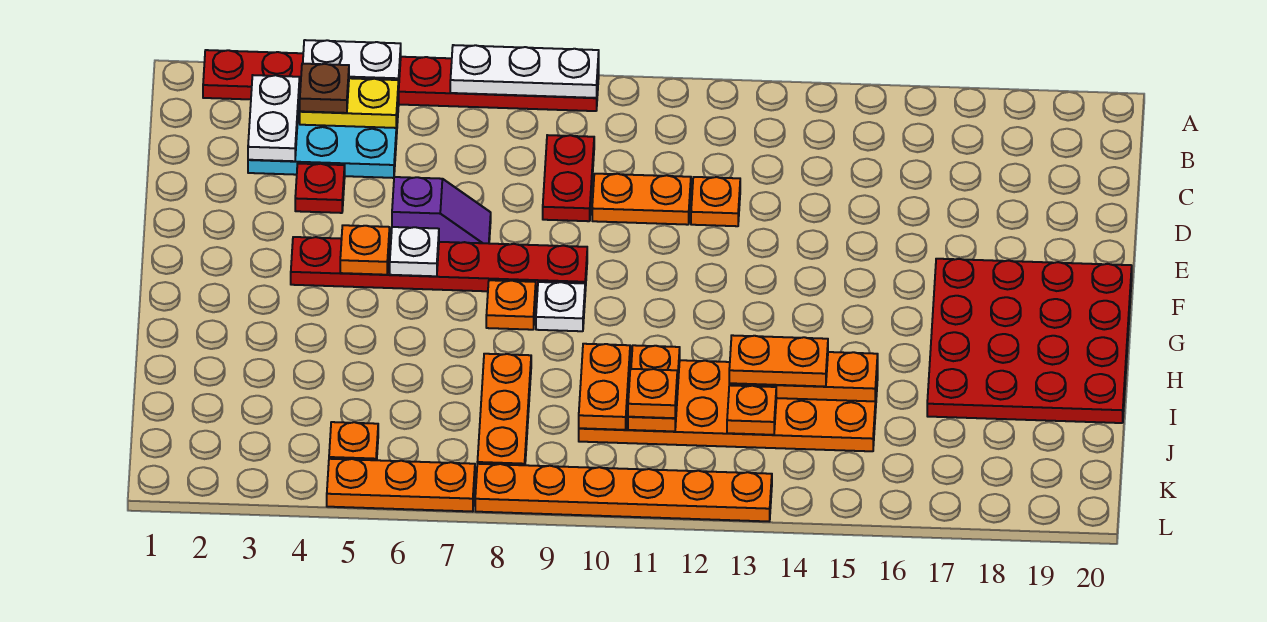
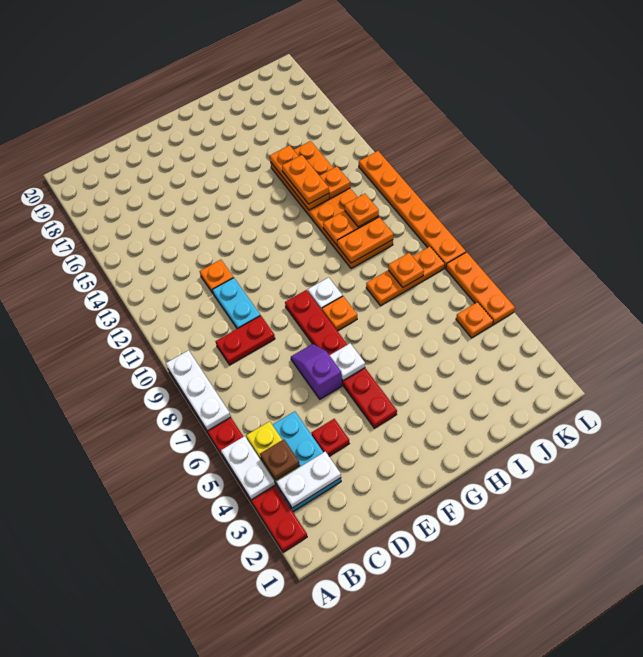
orange 1x2 plate [592,174,691,225] -> cyan 1x2 plate [213,278,260,329]
orange 1x1 plate [340,225,390,275] -> orange 1x1 plate moved to [388,253,424,287]
red 4x4 plate [927,259,1132,423] -> none

